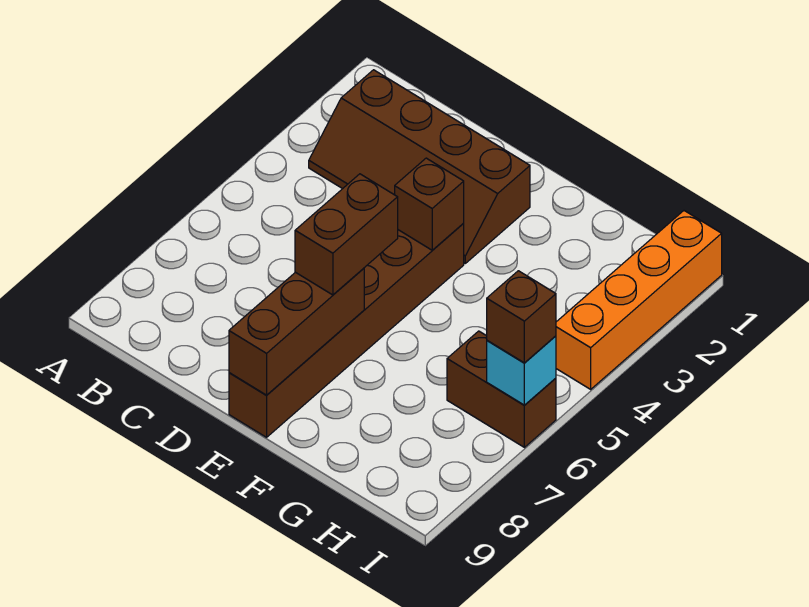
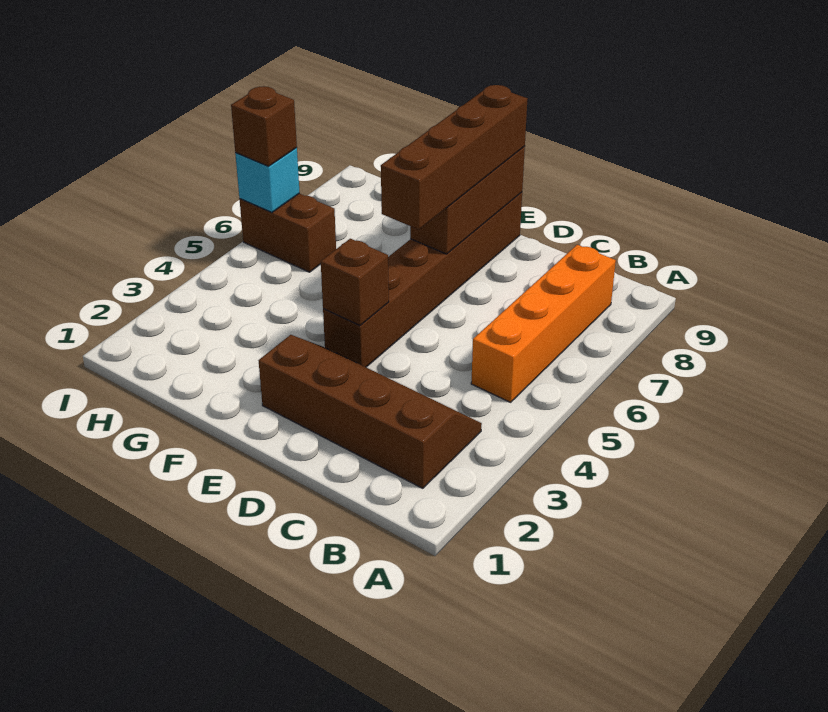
brown 1x2 brick [295,174,398,295] -> brown 1x4 brick [381,85,527,230]
orange 1x4 brick [556,211,722,389] -> orange 1x4 brick moved to [471,245,616,402]

